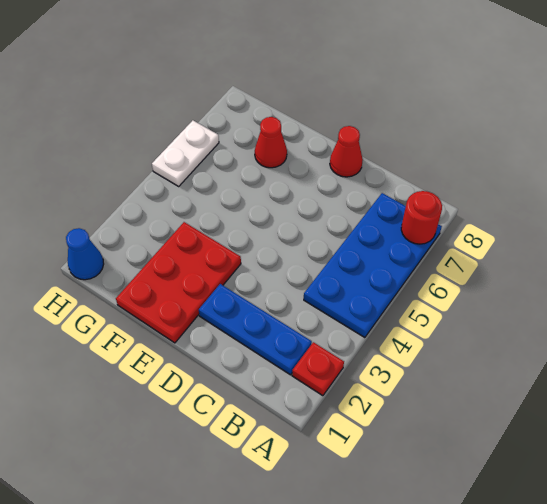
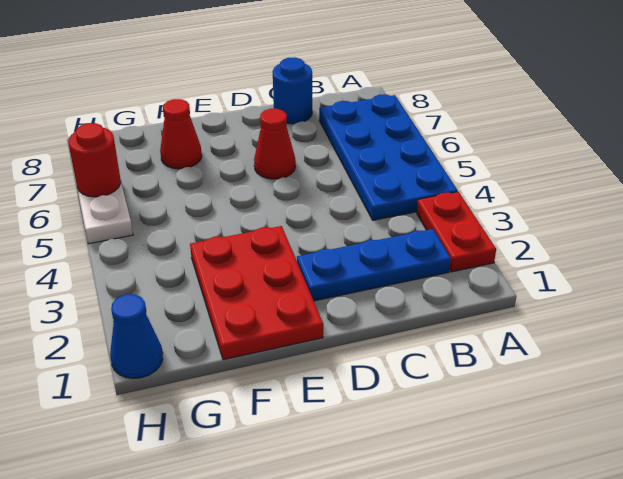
red 1x1 plate [292,342,344,396] -> red 1x2 plate [417,192,496,272]
red 1x1 round brick [401,191,442,244] -> red 1x1 round brick moved to [68,123,121,197]
none -> blue 1x1 round brick [273,58,312,124]
red 1x1 cone [330,126,363,177] -> red 1x1 cone moved to [254,109,296,179]

